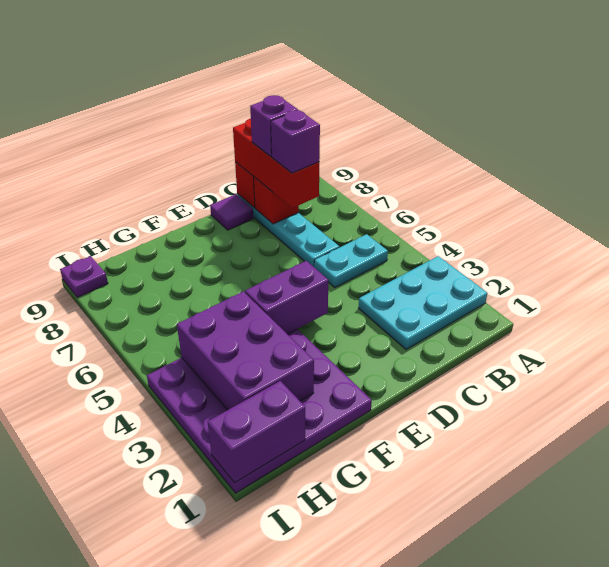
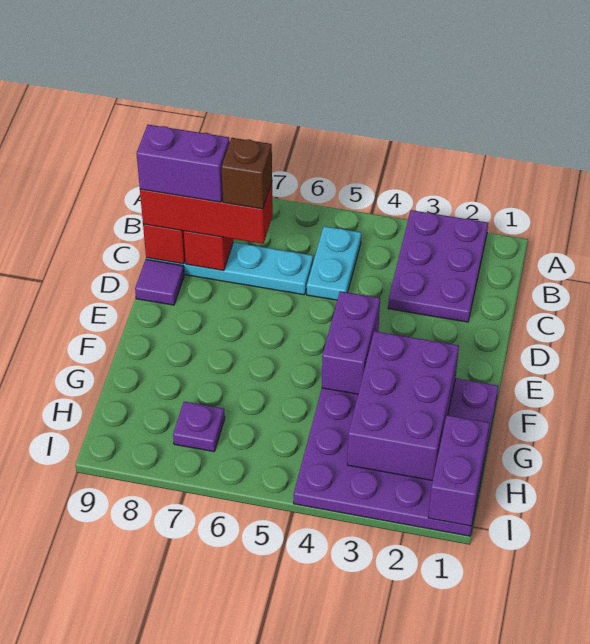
cyan 2x3 plate [359,256,487,349] -> purple 2x3 plate [388,210,488,322]
purple 1x1 brick [271,110,320,173] -> brown 1x1 brick [222,138,272,209]
purple 1x1 brick [250,95,298,157] -> purple 1x2 brick [136,125,230,202]
purple 2x3 brick [177,291,314,410] -> purple 2x3 brick turned to [347,331,459,481]
purple 1x1 plate [60,256,108,297] -> purple 1x1 plate moved to [173,402,225,452]

